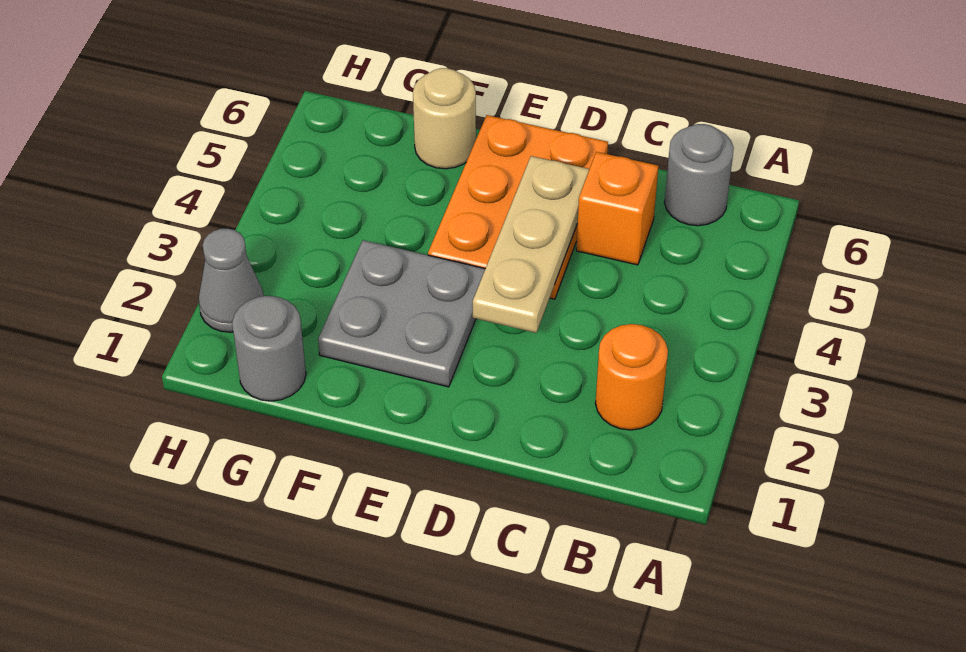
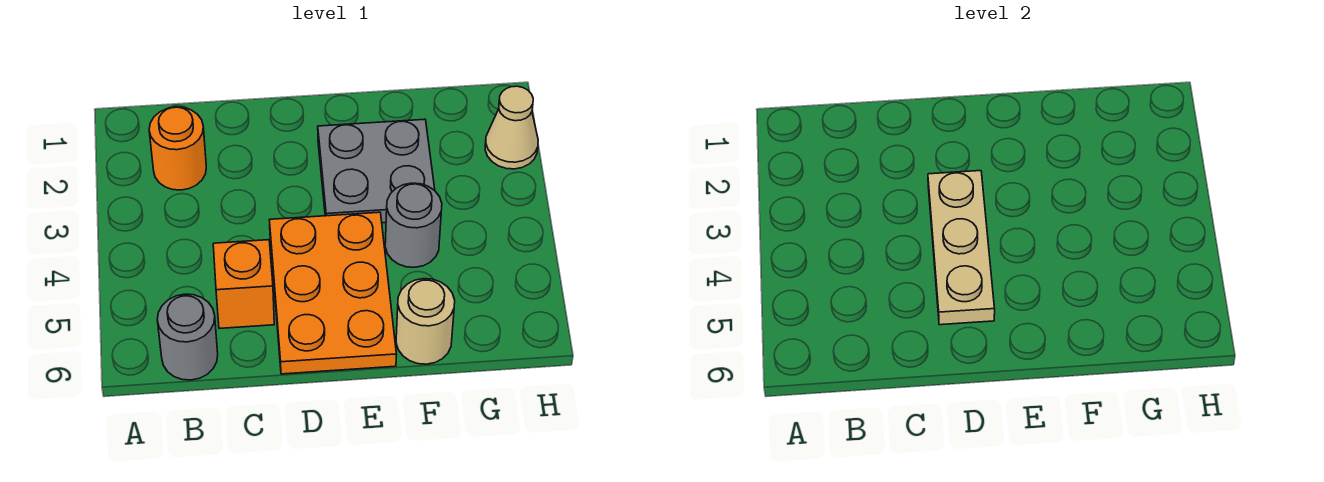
grey 1x1 round brick [232,296,306,401] -> grey 1x1 round brick moved to [385,183,442,267]
grey 1x1 cone [199,229,264,332] -> tan 1x1 cone [485,86,538,169]

